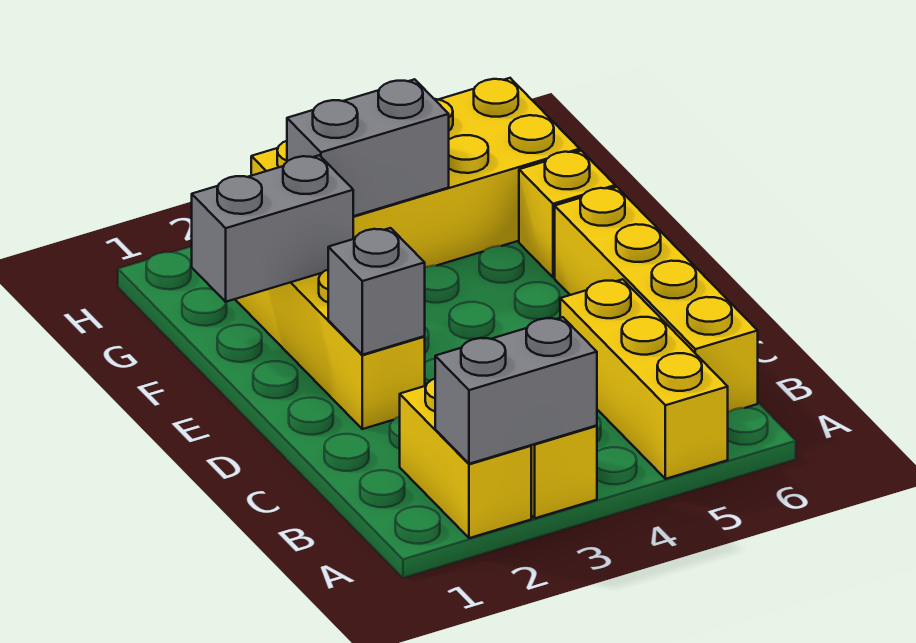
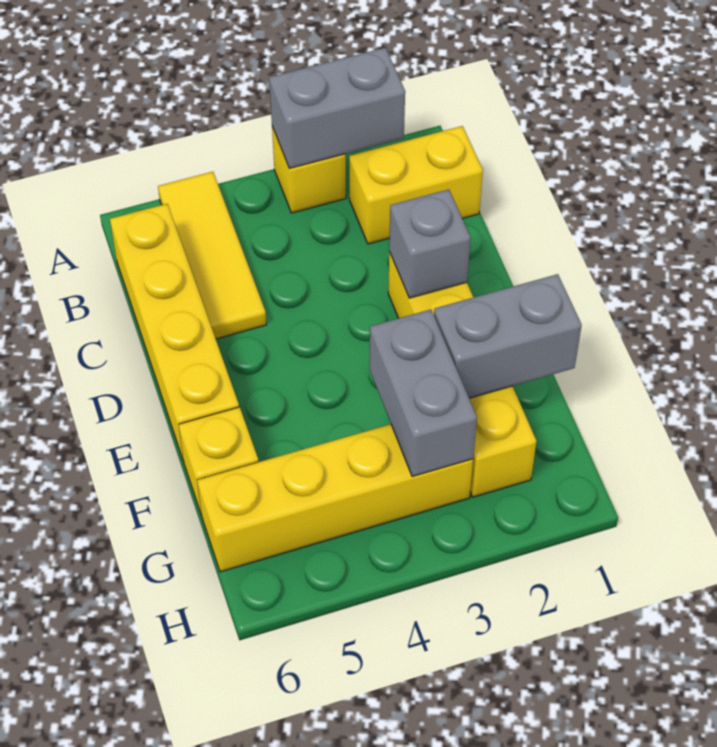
yellow 1x2 brick [400,379,531,538] -> yellow 1x2 brick turned to [349,126,483,244]
yellow 1x3 brick [560,279,728,479] -> yellow 1x3 tile [158,172,266,339]
yellow 2x4 brick [251,78,580,267] -> yellow 1x4 brick [197,424,473,572]
grey 1x2 brick [287,79,449,216] -> grey 1x2 brick turned to [370,310,477,477]

